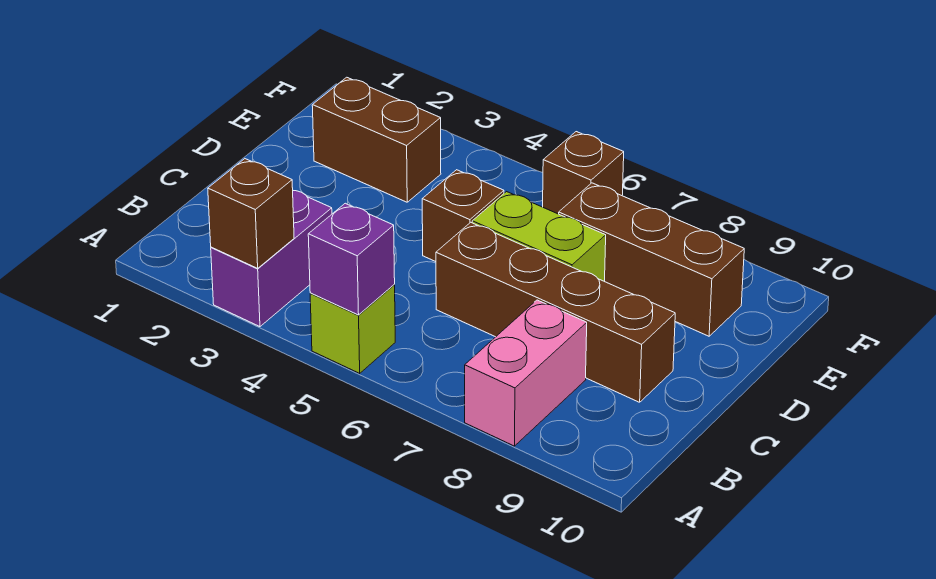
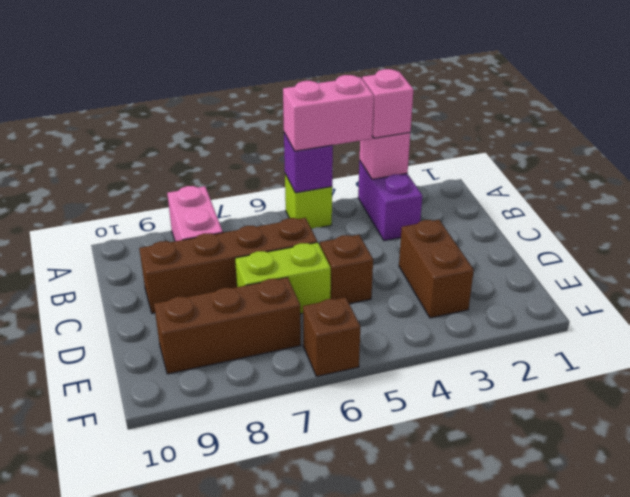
brown 1x1 brick [208,159,294,268] -> pink 1x1 brick [360,133,410,179]
none -> pink 1x1 brick [362,69,414,138]
none -> pink 1x2 brick [283,75,374,151]
brown 1x2 brick [312,77,441,202] -> brown 1x2 brick turned to [399,220,474,318]

